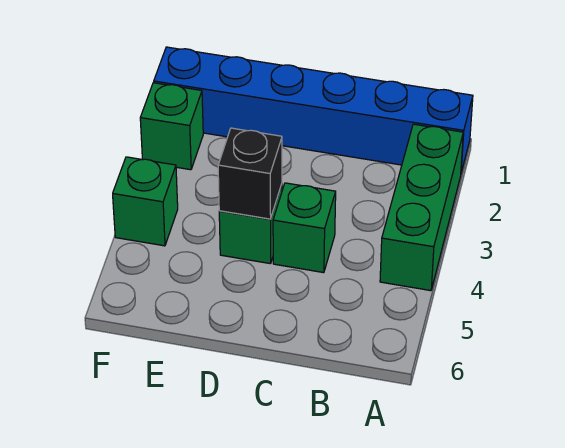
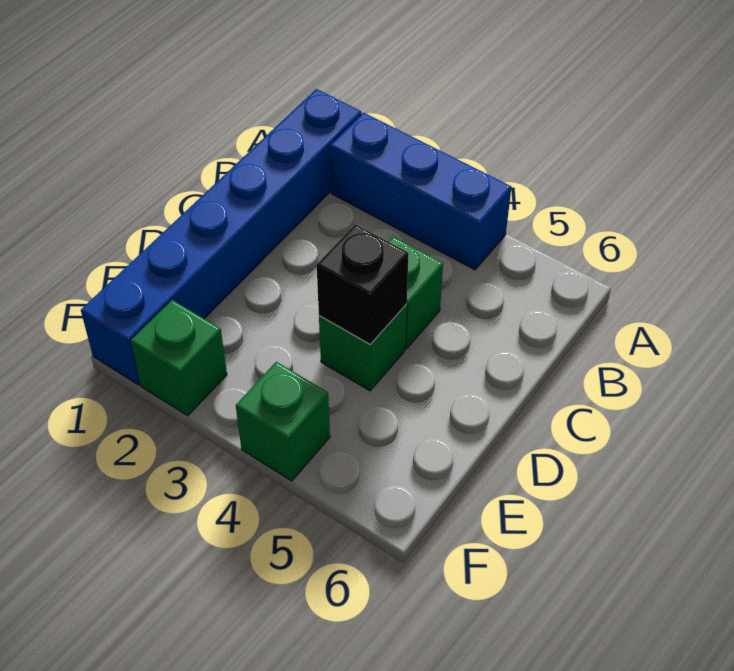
green 1x3 brick [380,124,463,291] -> blue 1x3 brick [330,113,511,270]

